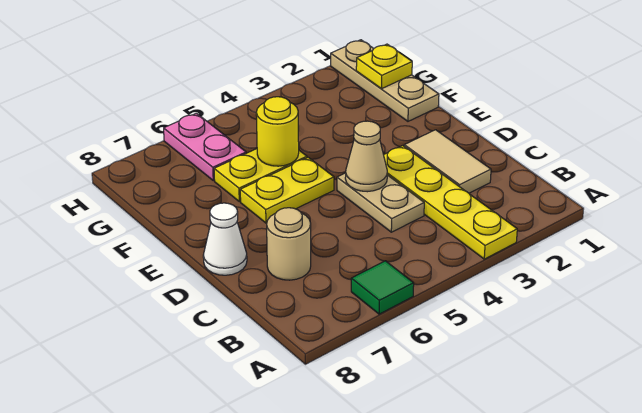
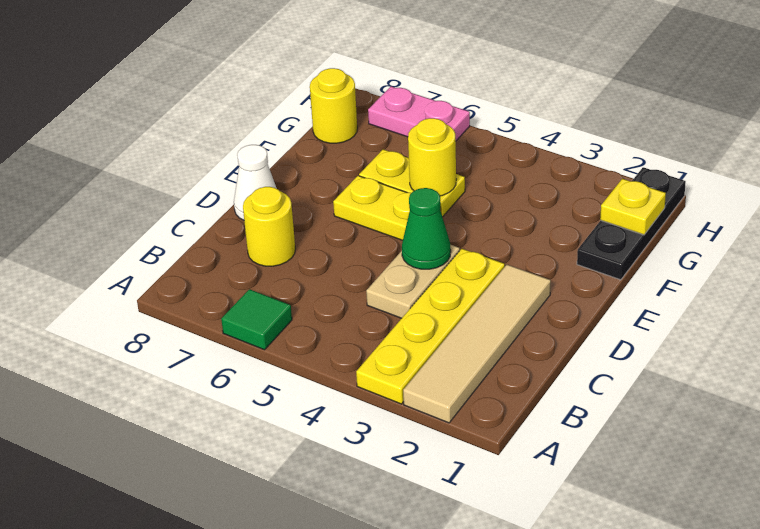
tan 1x2 tile [404,130,491,193] -> tan 1x4 tile [403,265,551,423]
tan 1x1 round brick [267,208,311,280] -> yellow 1x1 round brick [243,187,295,266]
tan 1x1 cone [345,121,387,192] -> green 1x1 cone [402,188,451,269]
tan 1x3 plate [331,40,439,121] -> black 1x3 plate [577,167,686,280]
pink 1x2 plate [164,113,246,181] -> pink 1x2 plate turned to [368,86,470,141]
none -> yellow 1x1 round brick [310,68,357,143]

